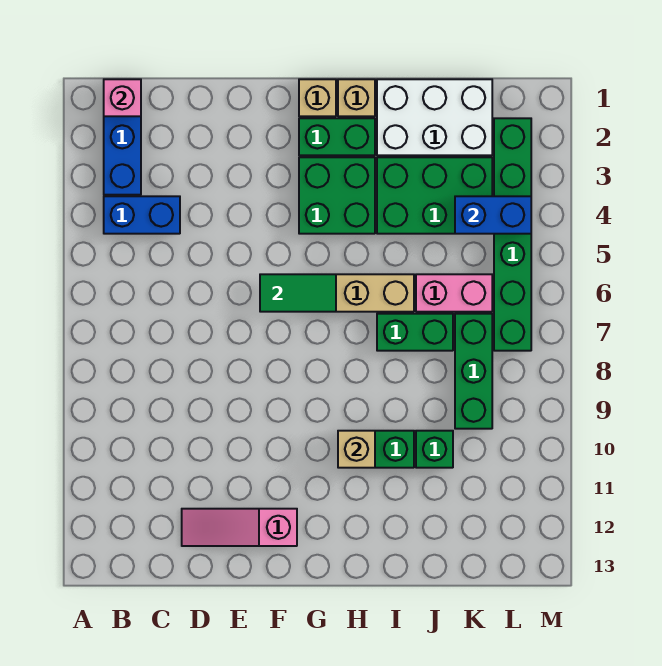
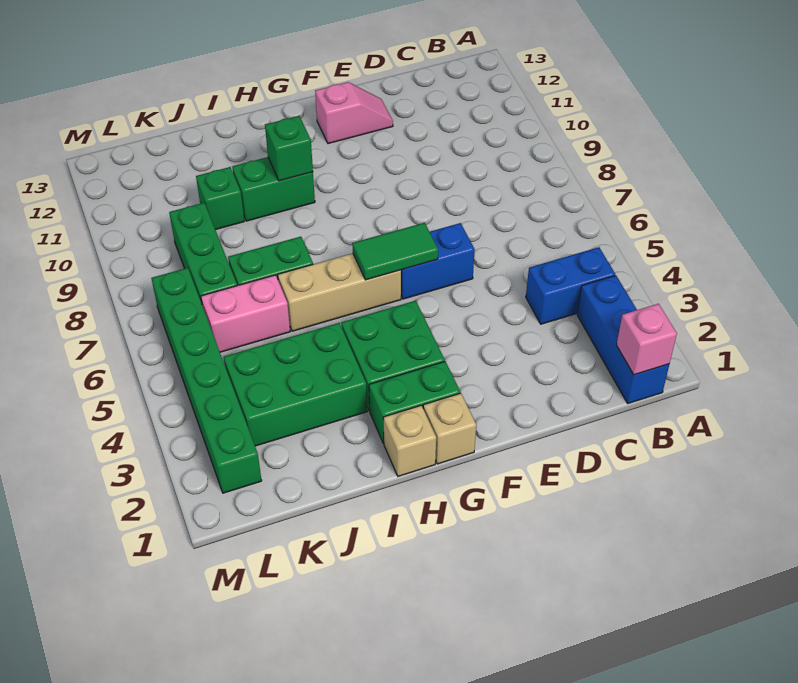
pink 1x3 slope [182,509,297,546] -> pink 1x2 slope [315,82,393,144]
tan 1x1 brick [338,431,375,468] -> green 1x1 brick [265,116,313,181]
white 2x3 brick [377,79,492,155] -> none
blue 1x2 brick [455,196,531,234] -> blue 1x2 brick moved to [401,223,475,299]

